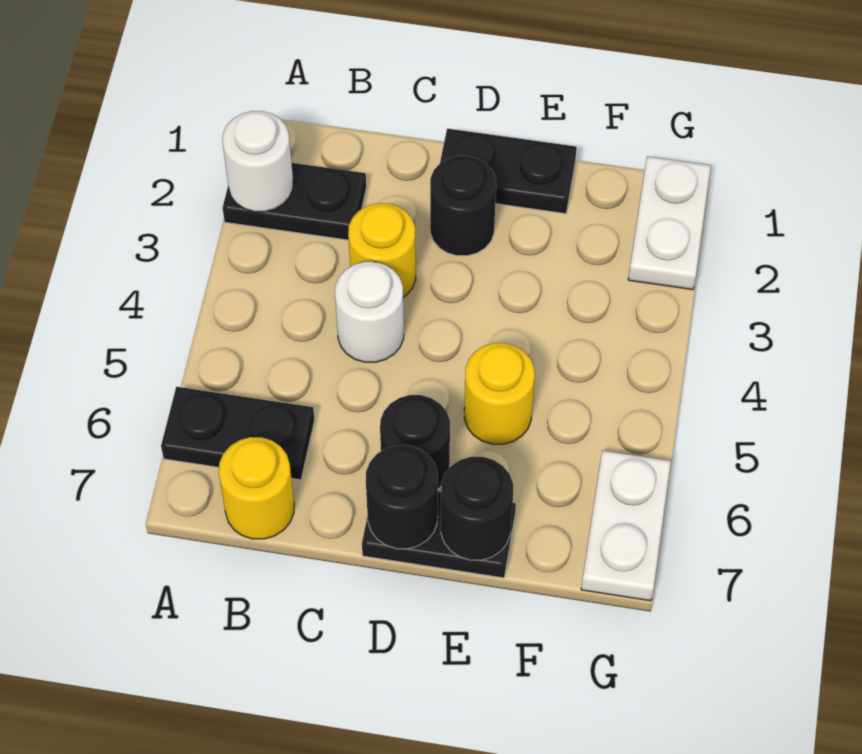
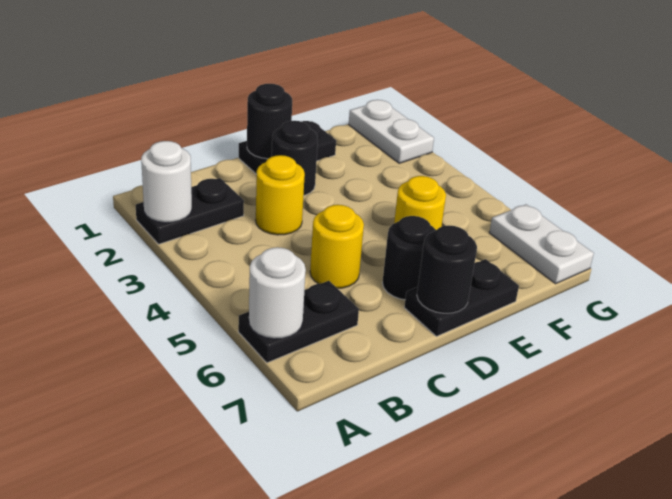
yellow 1x1 round brick [219,437,294,539] -> yellow 1x1 round brick moved to [310,205,364,288]
white 1x1 round brick [335,262,404,362] -> white 1x1 round brick moved to [249,247,306,339]
black 1x1 round brick [441,457,513,560] -> black 1x1 round brick moved to [247,84,292,159]

